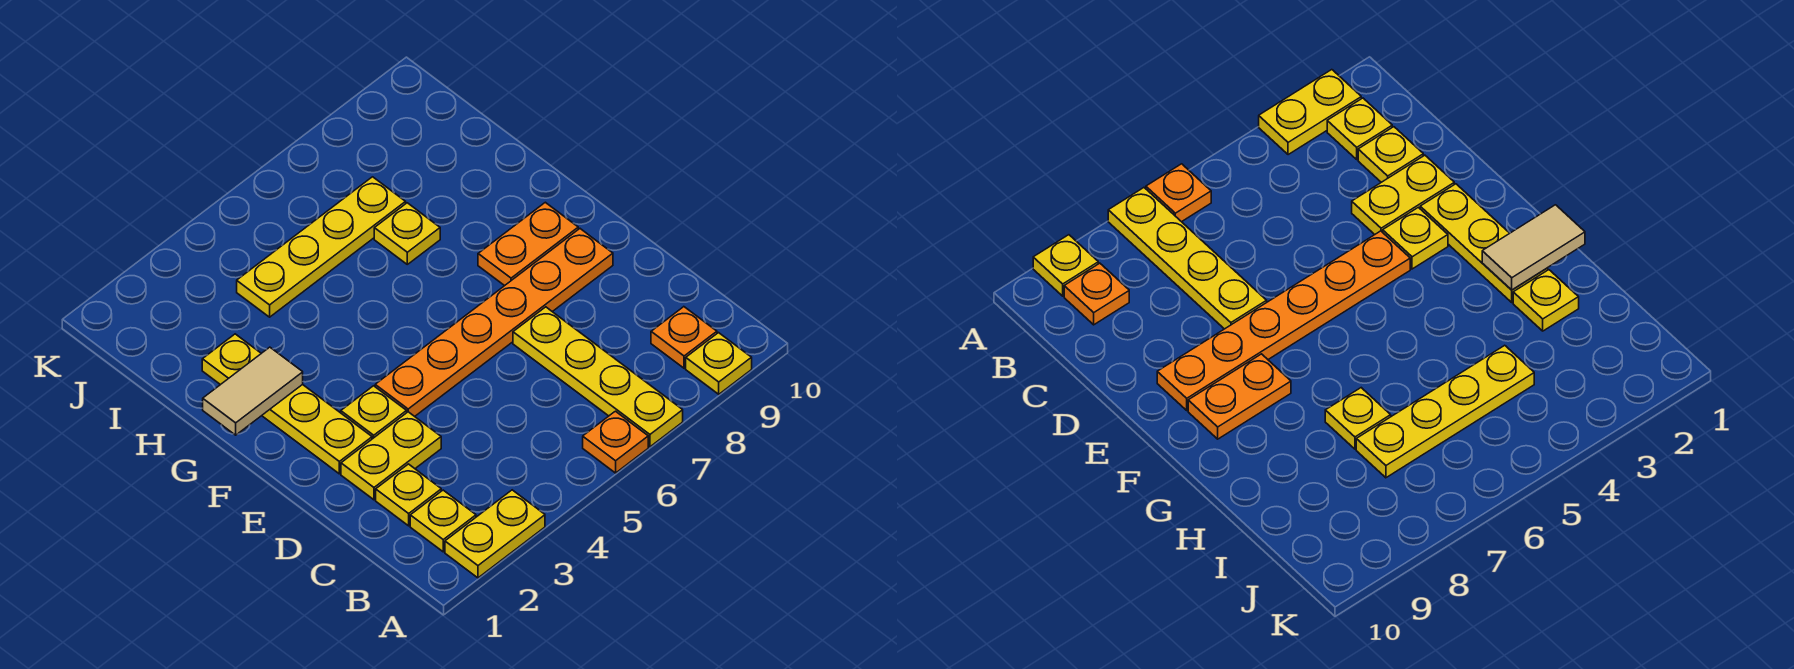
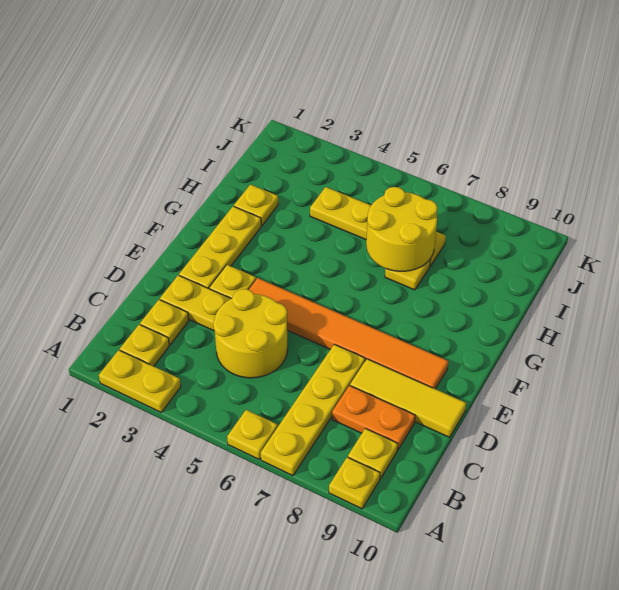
orange 1x1 plate [583,411,648,473] -> yellow 1x1 plate [227,410,278,459]
orange 1x1 plate [651,307,717,368] -> yellow 1x1 plate [348,428,398,479]
none -> yellow 2x2 round brick [213,289,288,378]
none -> yellow 1x3 tile [350,359,466,437]
orange 1x6 plate [375,229,613,416] -> orange 1x6 tile [249,278,448,389]
orange 1x2 plate [478,202,578,286] -> orange 1x2 plate moved to [332,386,415,450]
tan 1x2 tile [203,347,303,435] -> none
none -> yellow 2x2 round brick [366,187,437,271]

